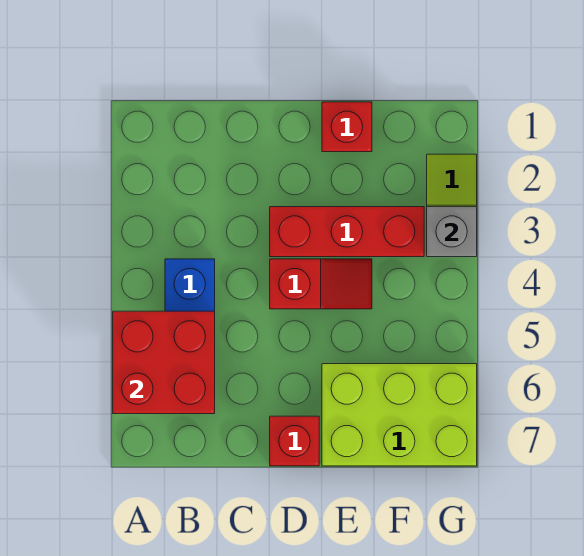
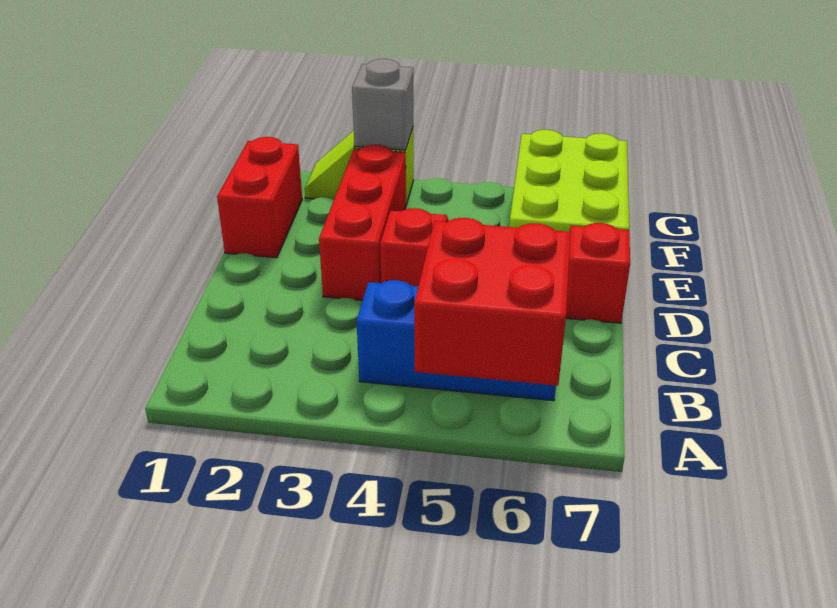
red 1x1 brick [322,102,372,152] -> red 1x2 brick [217,137,302,258]

